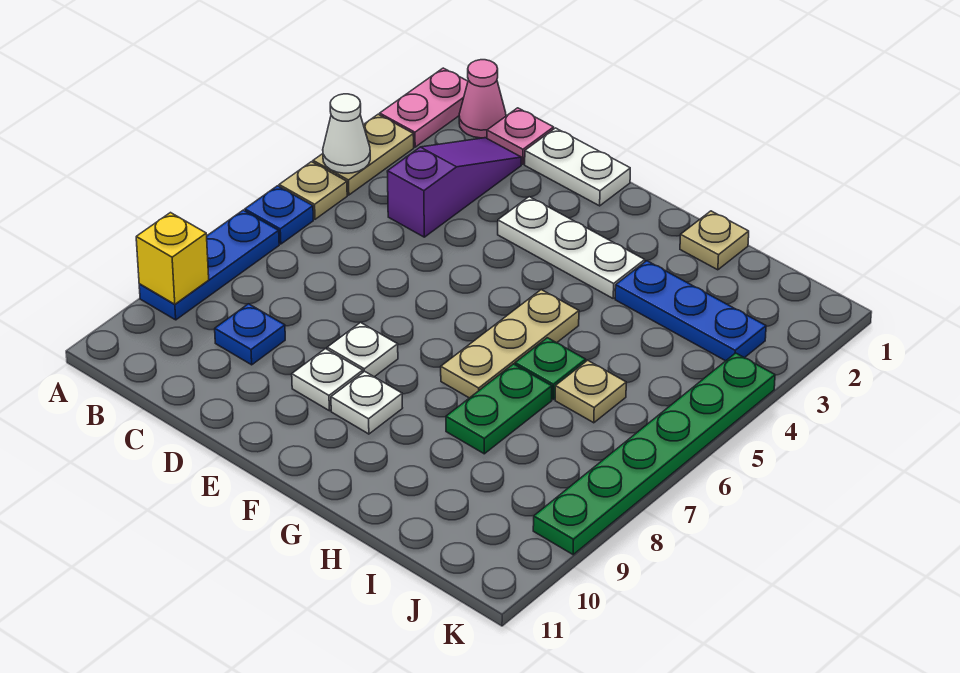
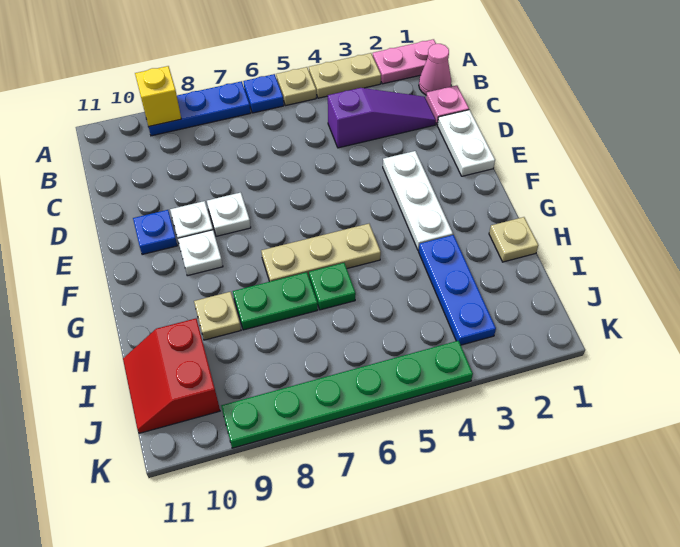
white 1x1 cone [323,94,370,173] -> none
blue 1x1 plate [215,304,285,365] -> blue 1x1 plate moved to [133,210,177,255]
tan 1x1 plate [555,360,626,423] -> tan 1x1 plate moved to [194,292,241,340]
none -> red 2x2 slope [123,319,220,433]

